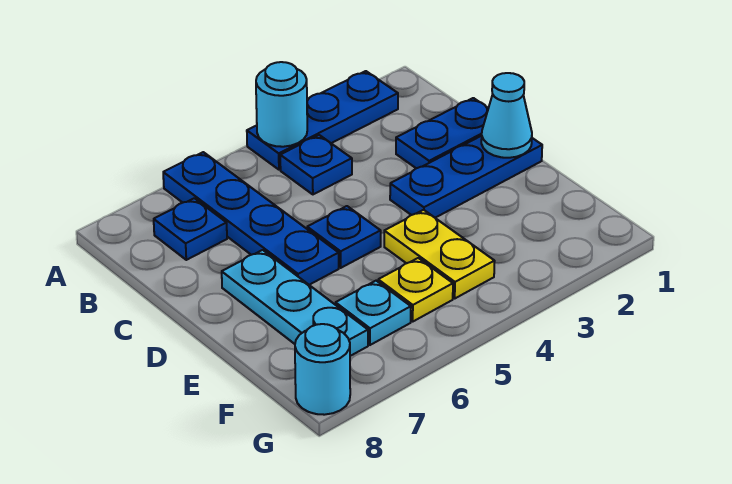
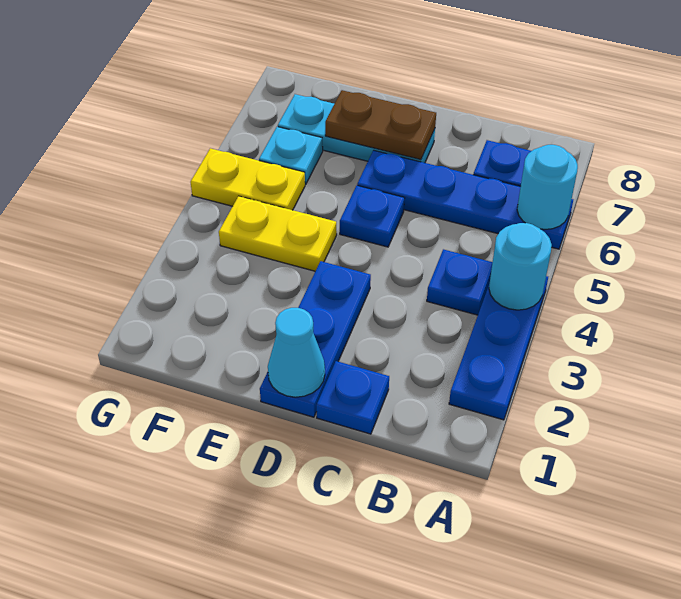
blue 1x2 plate [396,98,488,168] -> blue 1x1 plate [316,361,389,434]
none -> brown 1x2 plate [325,90,436,160]
yellow 1x1 plate [378,258,453,321] -> yellow 1x2 plate [191,148,305,210]
cyan 1x1 round brick [295,324,350,415] -> cyan 1x1 round brick moved to [517,145,578,229]

